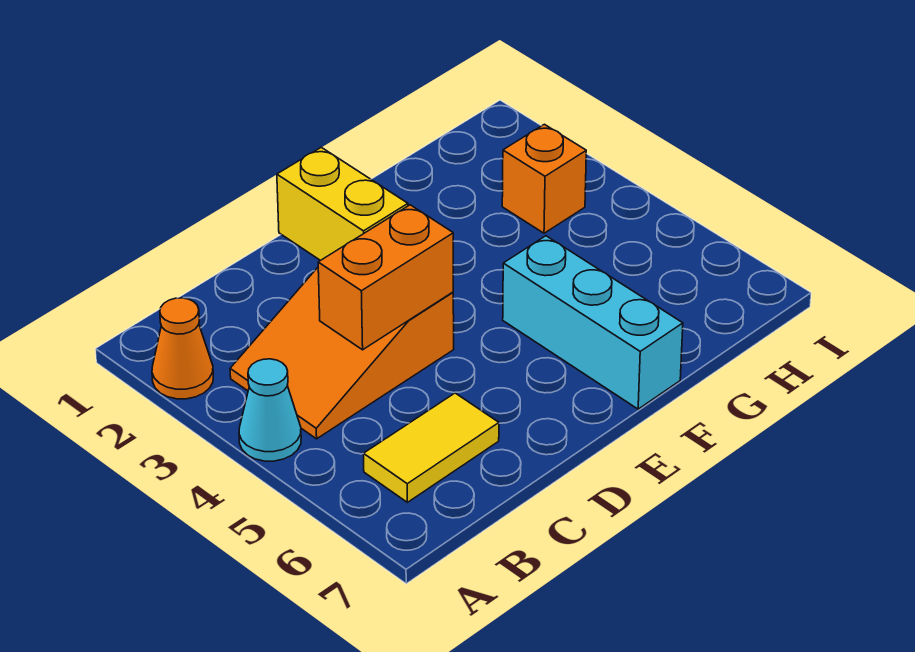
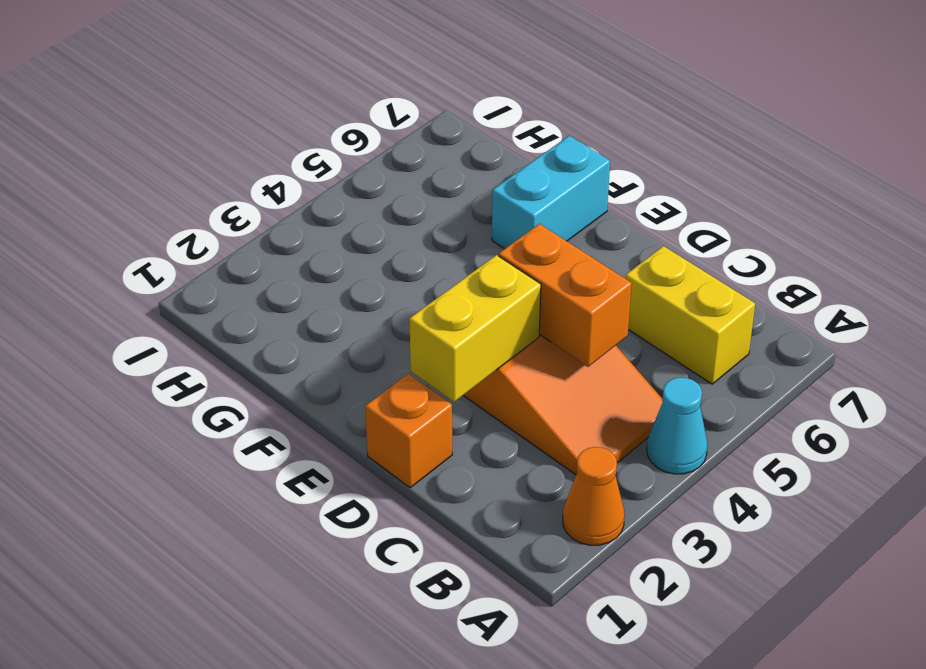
yellow 1x2 tile [364,393,499,502] -> yellow 1x2 brick [625,246,755,384]
cyan 1x3 brick [503,236,683,409] -> cyan 1x2 brick [492,136,610,249]
orange 1x1 brick [502,124,586,233] -> orange 1x1 brick moved to [365,374,452,488]

